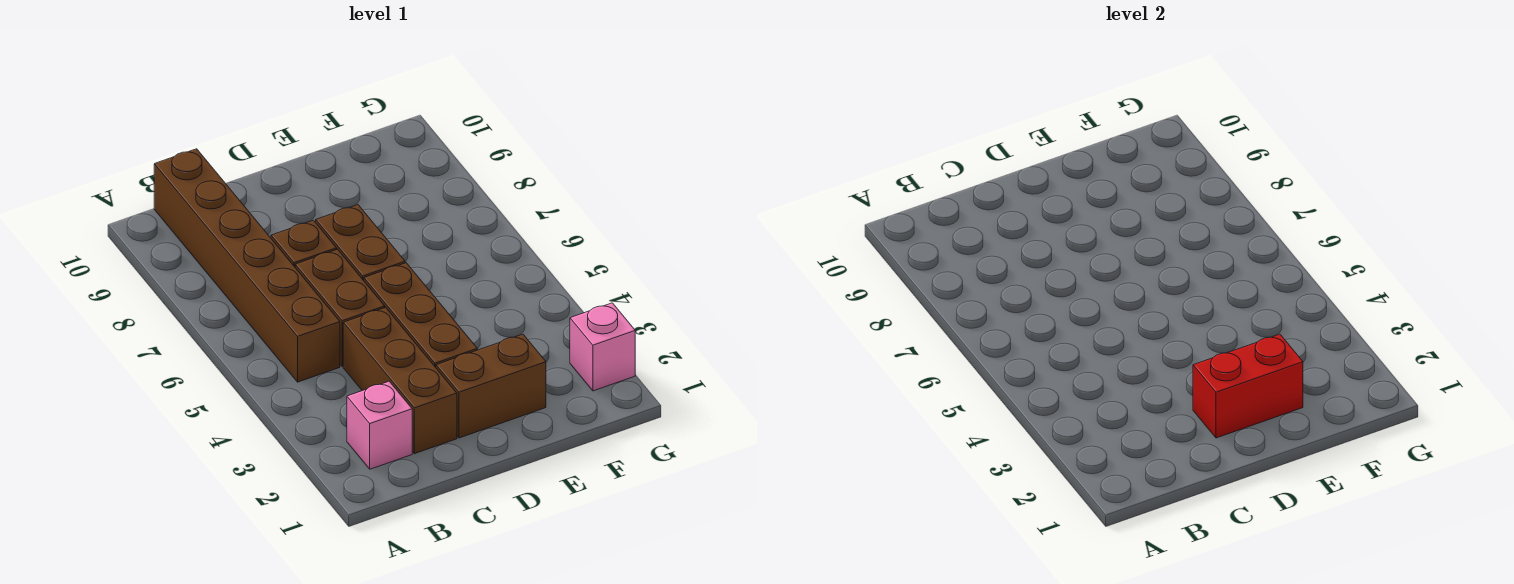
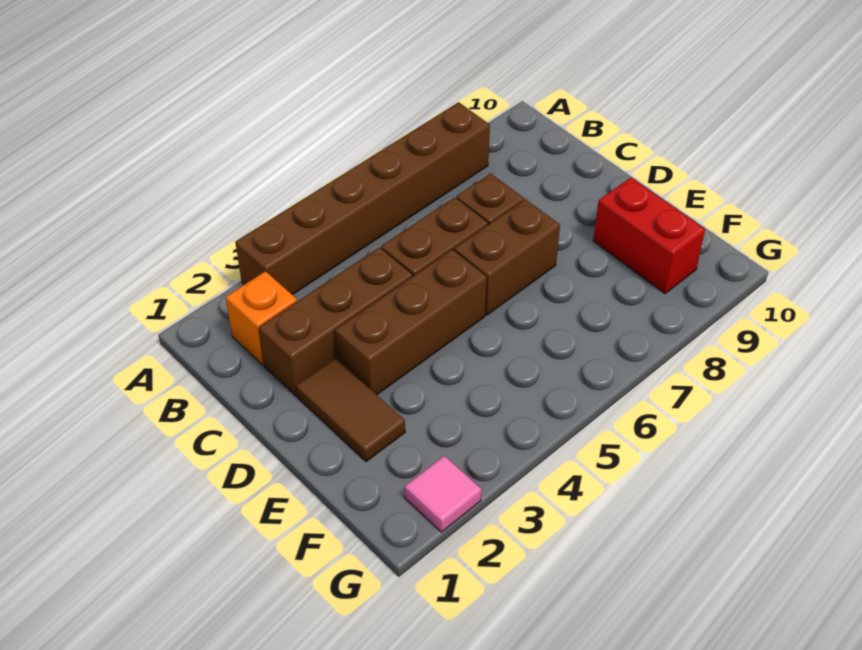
pink 1x1 brick [347,381,412,469] -> orange 1x1 brick [226,271,297,365]
brown 1x6 brick [154,149,340,382] -> brown 1x6 brick moved to [235,102,490,295]
brown 1x2 brick [436,334,546,438] -> brown 1x2 tile [296,358,405,462]
red 1x2 brick [1193,334,1303,438] -> red 1x2 brick moved to [593,178,705,294]
pink 1x1 brick [570,303,635,391] -> pink 1x1 tile [405,456,482,532]

